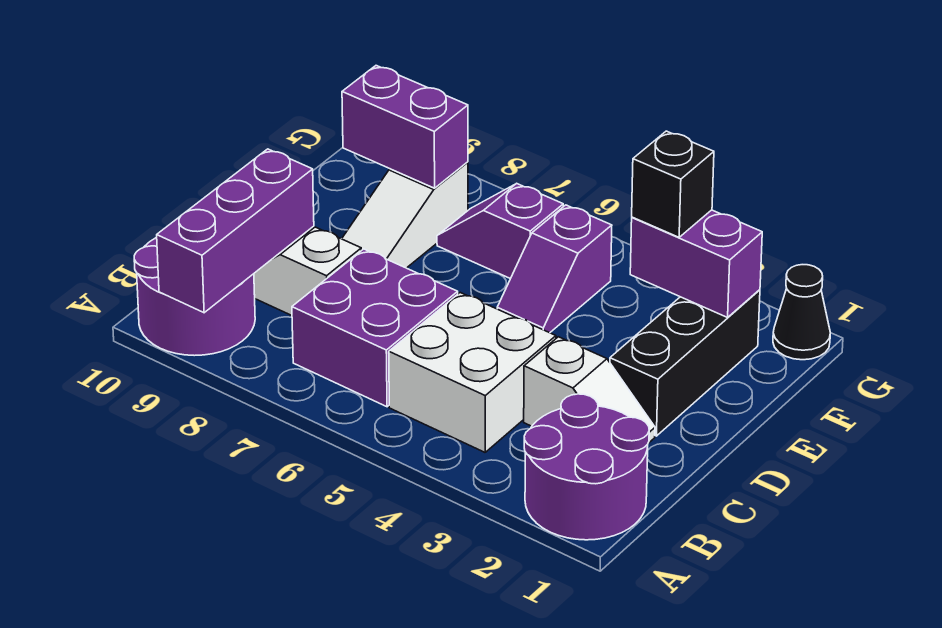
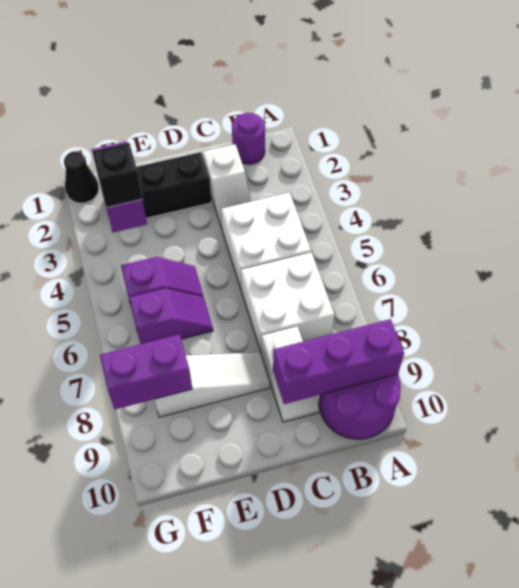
purple 2x2 round brick [524,394,649,540] -> purple 1x1 round brick [232,113,265,164]
purple 2x2 brick [292,249,458,407] -> white 2x2 brick [241,252,335,354]
white 1x2 slope [524,337,655,443] -> white 1x2 slope turned to [203,144,251,231]
purple 1x2 slope [437,183,563,279] -> purple 1x2 slope turned to [129,288,213,344]
purple 1x2 brick [342,66,468,188] -> purple 1x2 brick turned to [100,334,192,409]

